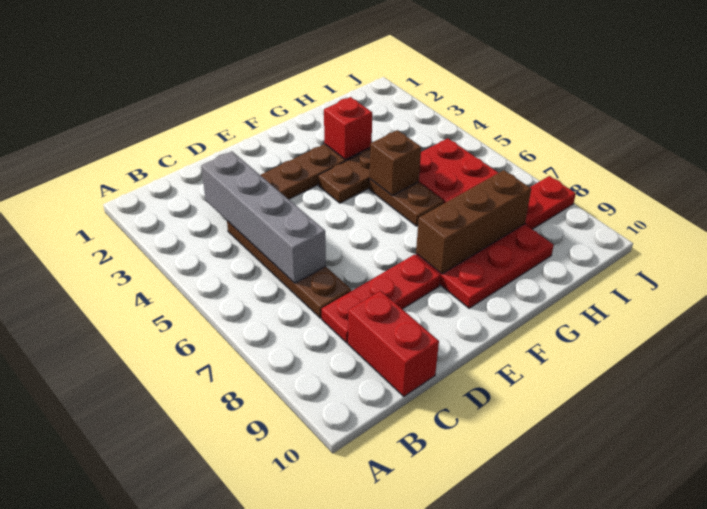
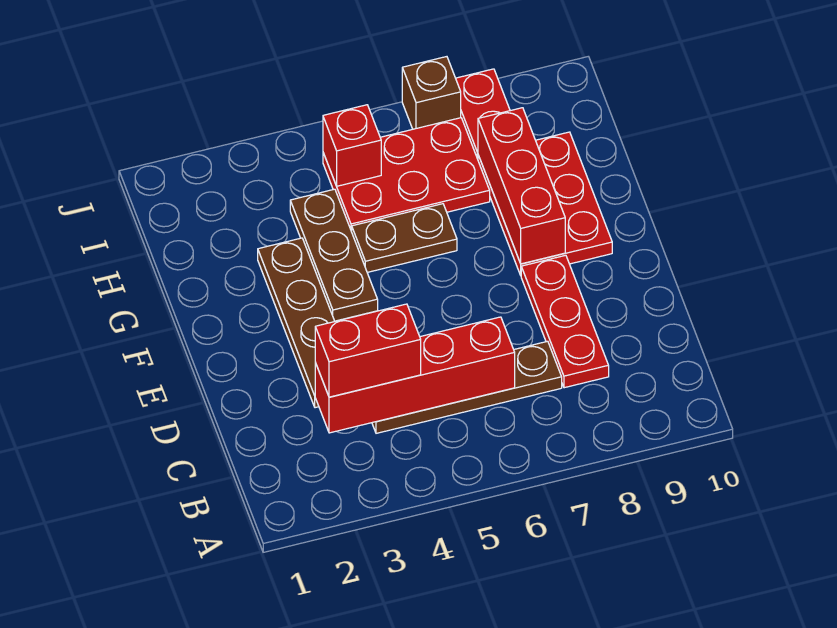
grey 1x4 brick [201,151,326,283] -> red 1x4 brick [315,317,515,433]
red 1x2 brick [348,291,439,396] -> red 1x2 brick moved to [315,304,421,397]
brown 1x3 brick [416,170,531,274] -> red 1x3 brick [478,108,565,264]
red 1x1 brick [324,97,372,160] -> red 1x1 brick moved to [323,105,381,186]
brown 1x1 brick [370,130,421,196] -> brown 1x1 brick moved to [402,57,461,129]

